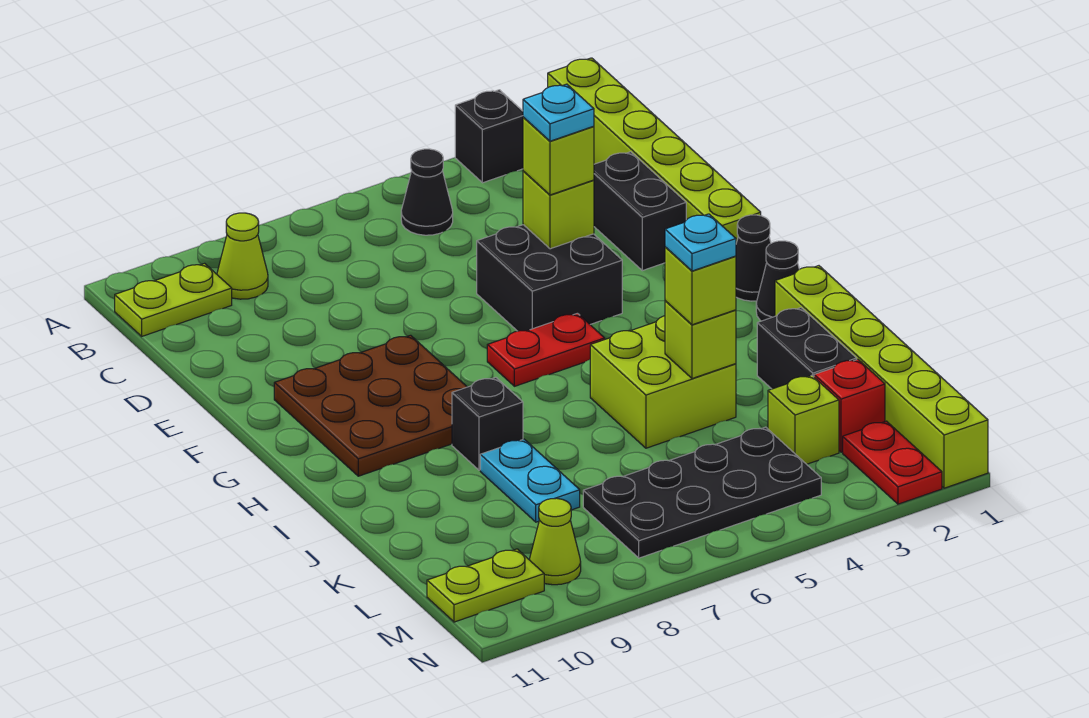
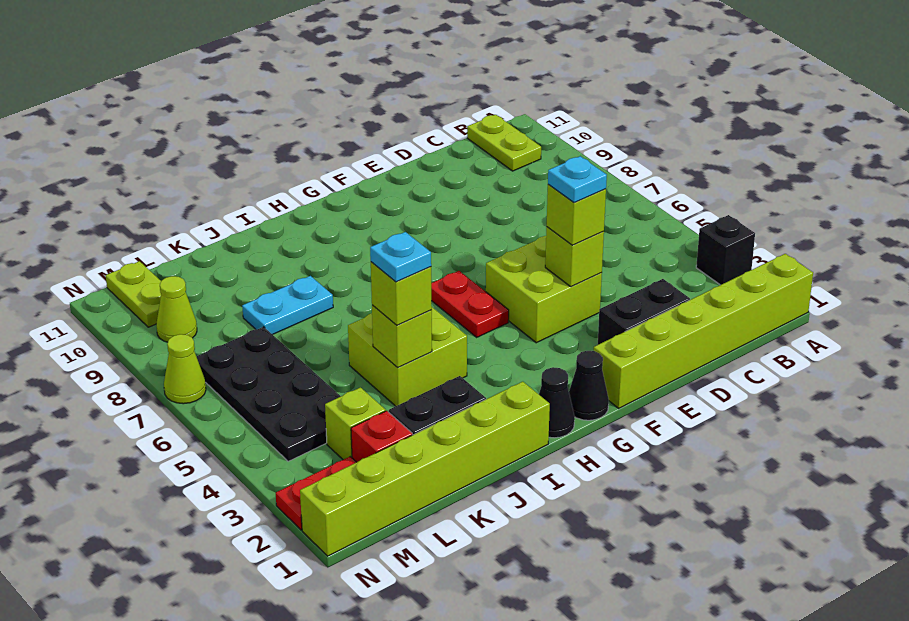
black 1x1 cone [401,149,453,235] -> none
lime 1x1 cone [217,213,268,299] -> lime 1x1 cone moved to [164,334,206,404]
black 2x2 brick [477,225,622,331] -> lime 2x2 brick [486,236,602,343]
brown 3x3 plate [274,335,467,476] -> none
black 1x1 brick [452,377,523,470] -> none

